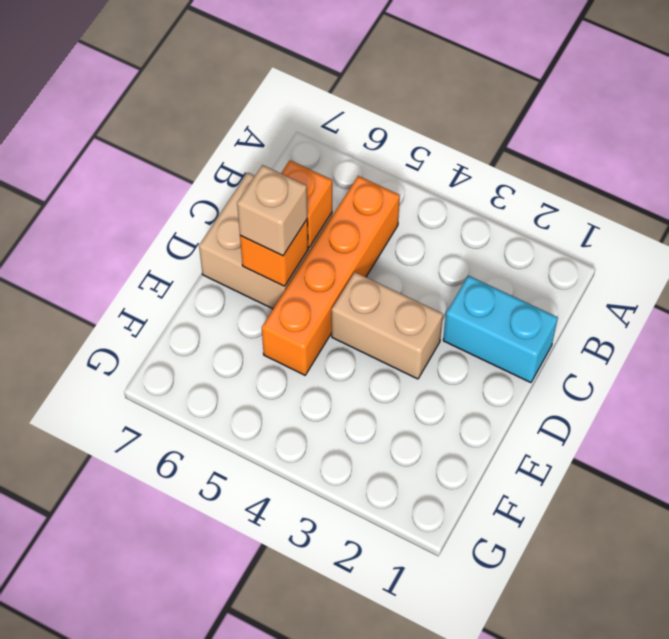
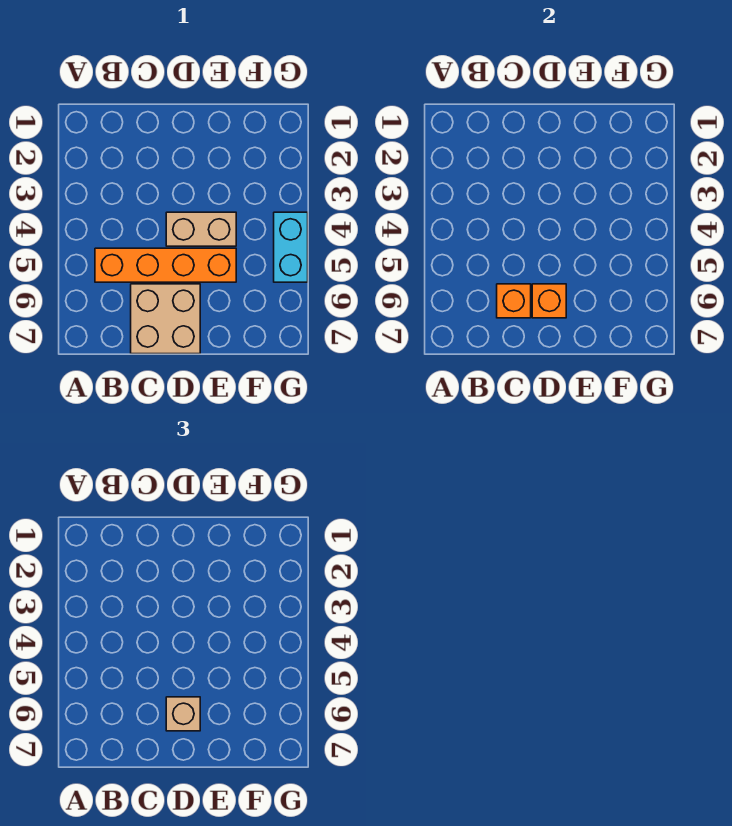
cyan 1x2 brick [443,276,558,383] -> cyan 1x2 brick moved to [274,212,308,282]
tan 1x2 brick [332,272,443,379] -> tan 1x2 brick turned to [166,212,236,246]

